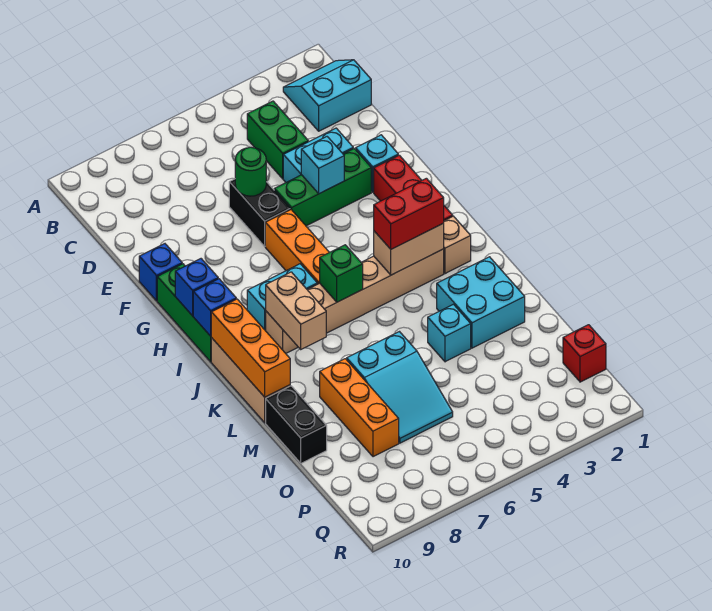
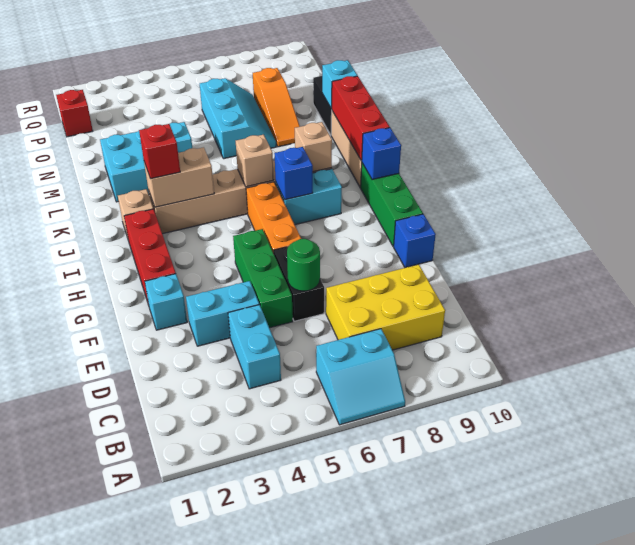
cyan 2x2 slope [283,60,371,131] -> cyan 2x2 slope moved to [316,329,405,425]
green 1x2 brick [247,101,308,179] -> cyan 1x2 brick [228,305,281,389]
none -> yellow 2x3 brick [326,264,445,350]
green 1x3 brick [274,149,371,226] -> green 1x3 brick turned to [233,229,293,328]
cyan 1x1 brick [301,137,344,194] -> cyan 1x1 brick moved to [322,60,357,108]
blue 1x1 brick [175,259,218,316] -> blue 1x1 brick moved to [274,147,313,200]
red 1x2 brick [374,178,444,249] -> red 1x1 brick [139,124,180,179]
green 1x1 brick [320,245,363,302] -> tan 1x1 brick [236,135,274,187]
tan 1x2 brick [266,272,326,349] -> tan 1x1 brick [295,122,332,172]
orange 1x3 brick [211,299,290,397] -> red 1x3 brick [331,76,390,160]
cyan 2x3 slope [347,332,453,443] -> cyan 2x3 slope turned to [200,78,276,159]
orange 1x3 brick [320,359,399,457] -> orange 1x3 slope [253,68,300,147]

